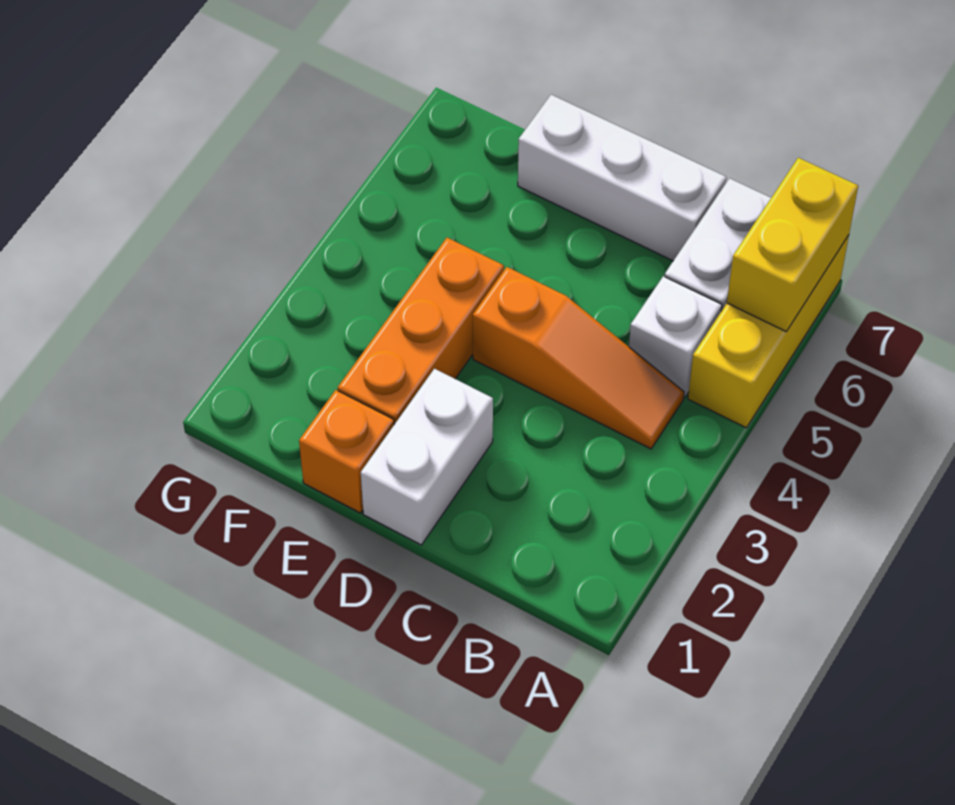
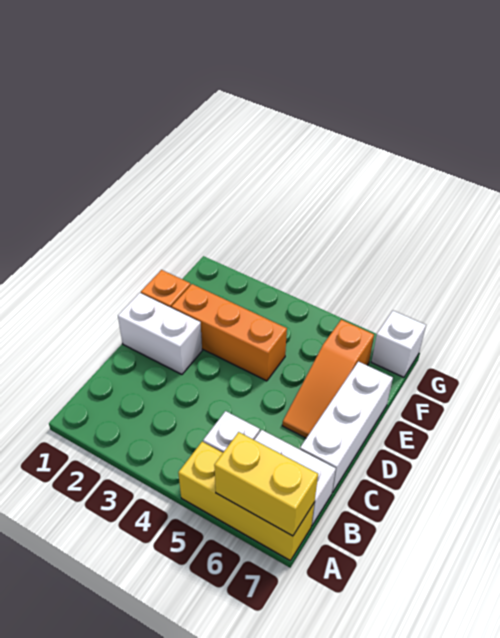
orange 1x3 slope [473,267,684,449] -> orange 1x3 slope moved to [282,320,374,438]
none -> white 1x1 brick [372,311,426,377]

